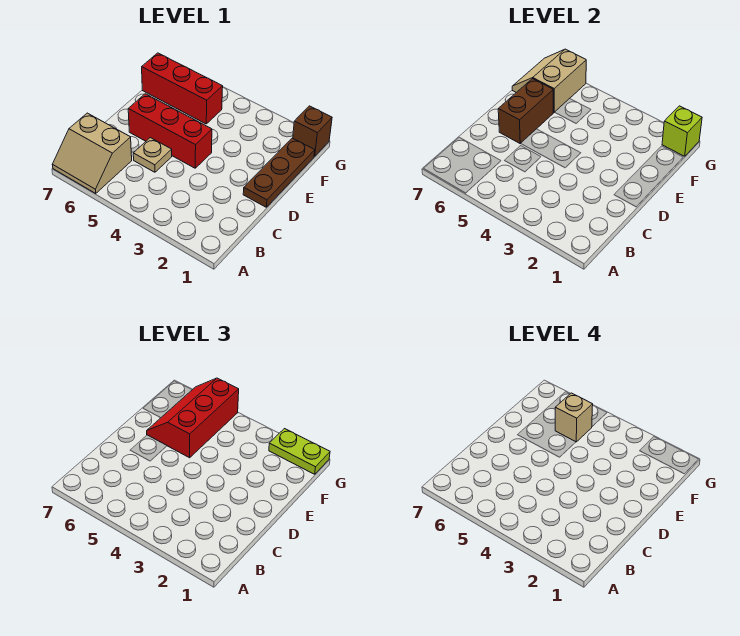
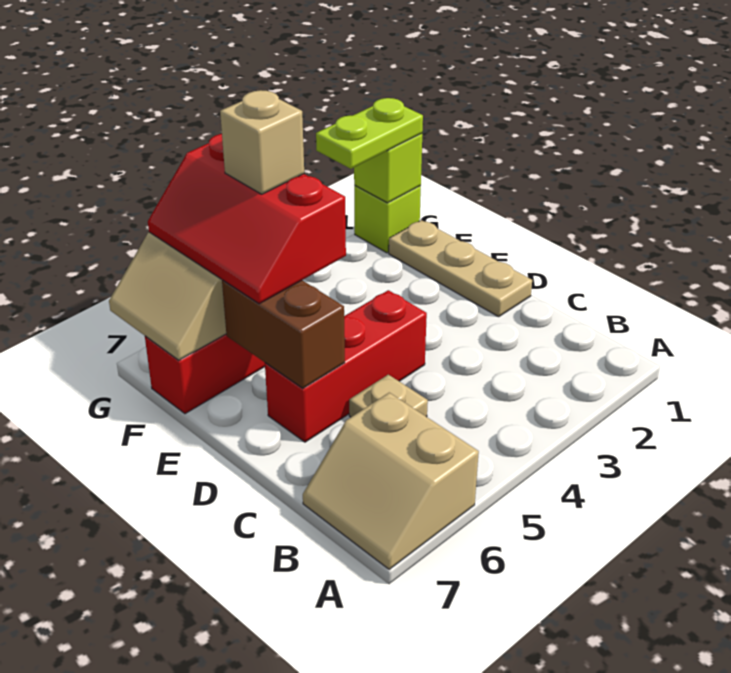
tan 2x2 slope [52,113,132,193] -> tan 2x2 slope turned to [303,393,479,569]
brown 1x3 plate [243,138,315,207] -> tan 1x3 plate [389,220,532,317]
brown 1x1 brick [293,106,332,156] -> lime 1x1 brick [354,186,421,253]

